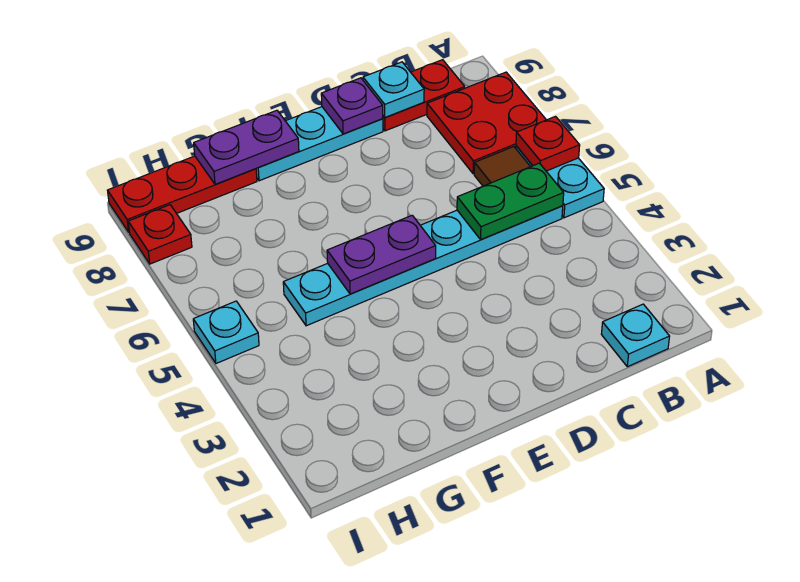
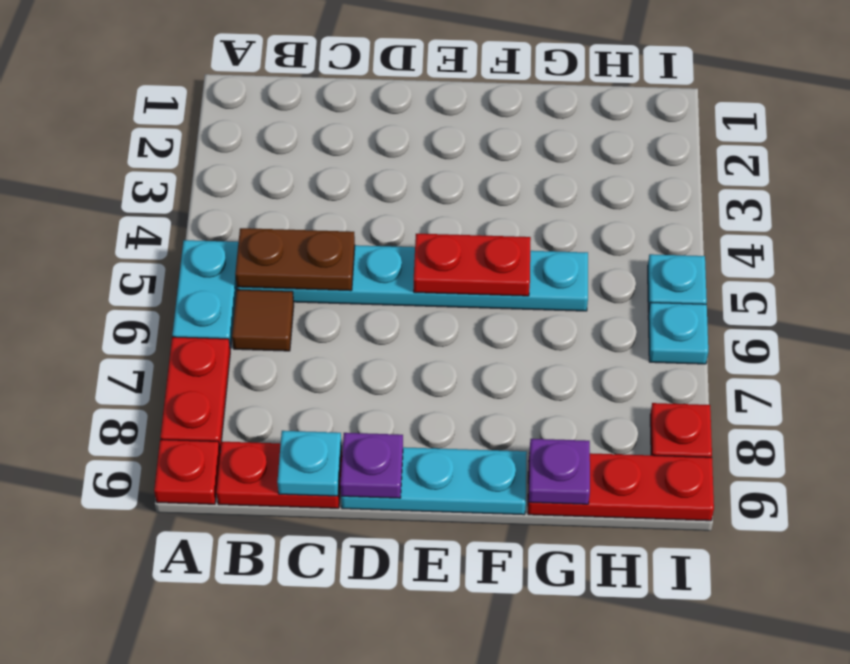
red 1x1 plate [516,117,580,171] -> red 1x1 plate moved to [154,440,220,504]
red 2x2 plate [427,72,546,174] -> red 1x2 plate [160,337,230,451]
cyan 1x1 plate [601,304,670,367] -> cyan 1x1 plate moved to [648,303,708,364]
green 1x2 plate [457,163,564,240] -> brown 1x2 plate [235,228,355,291]
purple 1x2 plate [327,215,436,294] -> red 1x2 plate [414,234,531,296]
purple 1x2 plate [194,110,299,185] -> purple 1x1 plate [529,439,590,504]

